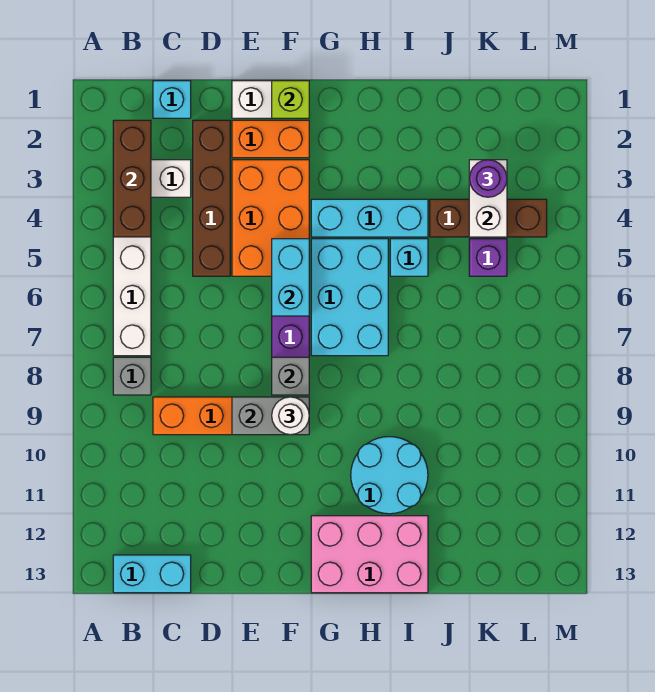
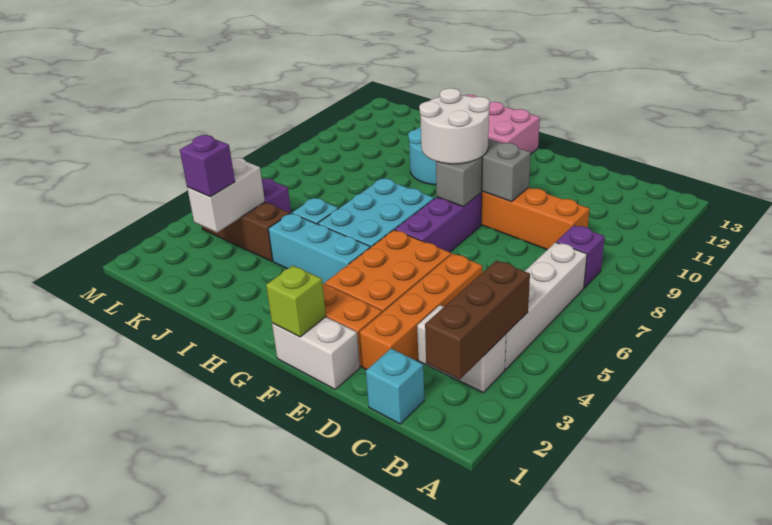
grey 1x1 brick [113,357,151,395] -> purple 1x1 brick [556,225,605,288]
cyan 1x2 brick [113,555,191,593] -> none
brown 1x4 brick [193,120,230,276] -> orange 1x4 brick [360,254,482,370]
cyan 1x2 brick [272,239,309,316] -> none
white 1x1 round brick [272,397,309,435] -> white 2x2 round brick [419,88,490,164]
purple 1x1 round brick [469,160,507,197] -> purple 1x1 brick [180,135,235,197]

